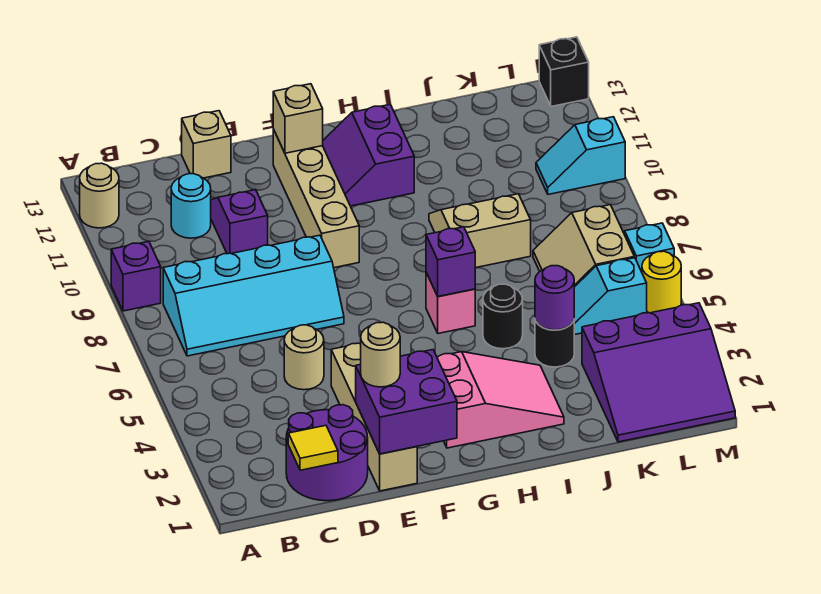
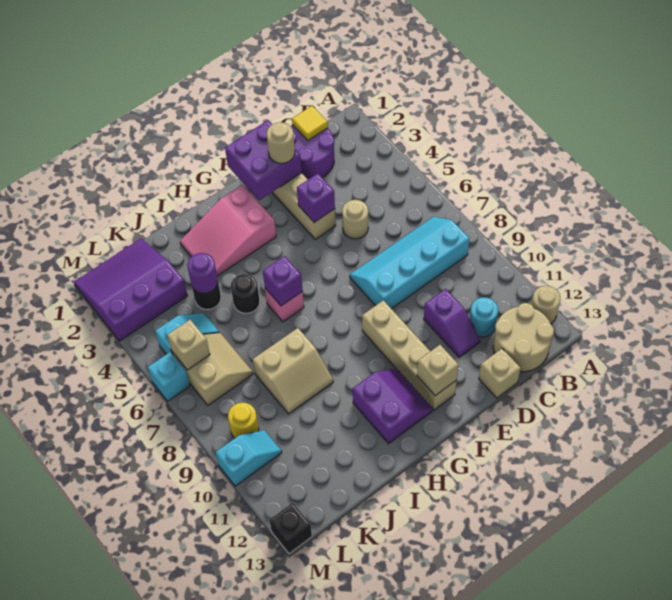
purple 1x1 brick [111,241,161,311] -> purple 1x1 brick moved to [297,174,335,222]
none -> tan 2x2 round brick [493,303,554,372]
none -> tan 1x1 brick [167,320,210,370]
yellow 1x1 round brick [642,251,681,313] -> yellow 1x1 round brick moved to [228,403,259,438]

